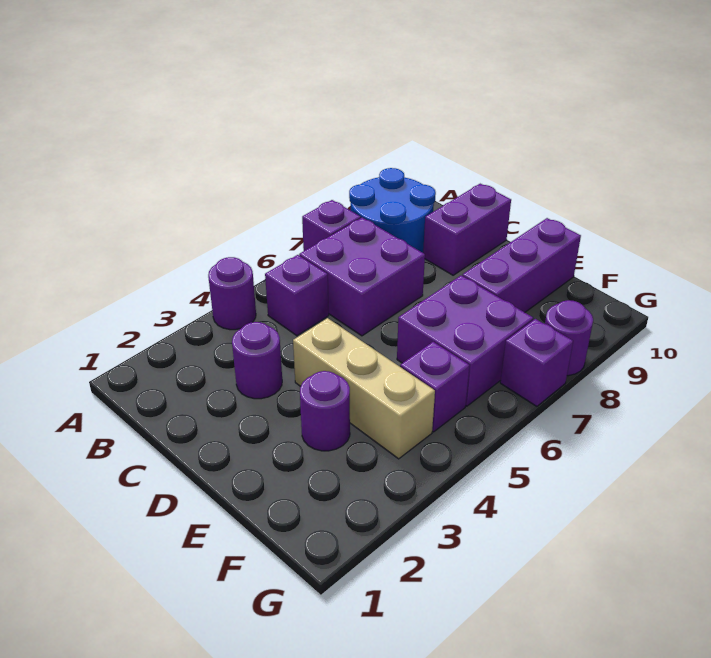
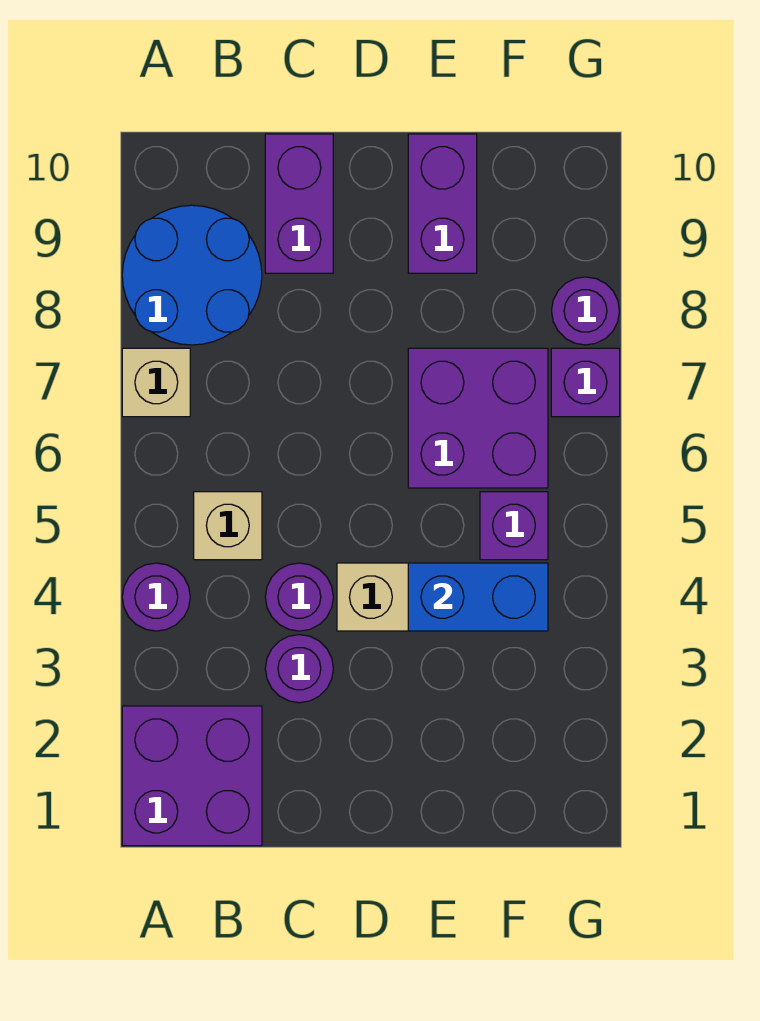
purple 1x1 brick [302,200,361,251] -> tan 1x1 brick [122,348,190,417]
purple 1x1 brick [265,255,329,336] -> tan 1x1 brick [194,492,262,560]
purple 2x2 brick [299,218,425,336] -> purple 2x2 brick moved to [122,706,262,846]
purple 1x1 round brick [300,371,350,451] -> purple 1x1 round brick moved to [265,563,333,631]
none -> blue 1x2 brick [408,563,548,631]
purple 1x3 brick [463,218,581,312] -> purple 1x2 brick [408,134,477,273]

